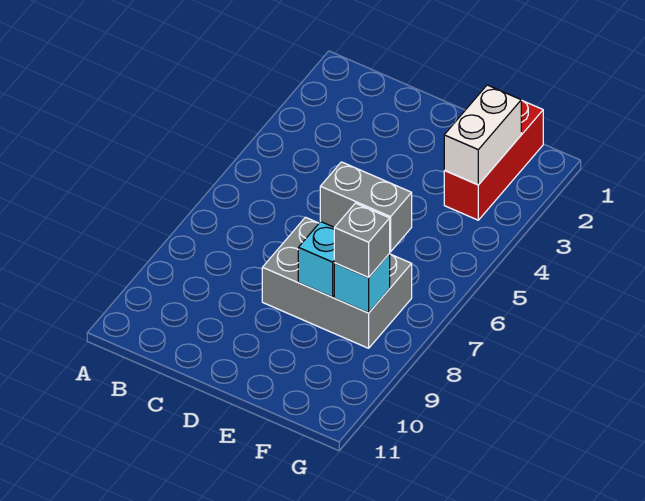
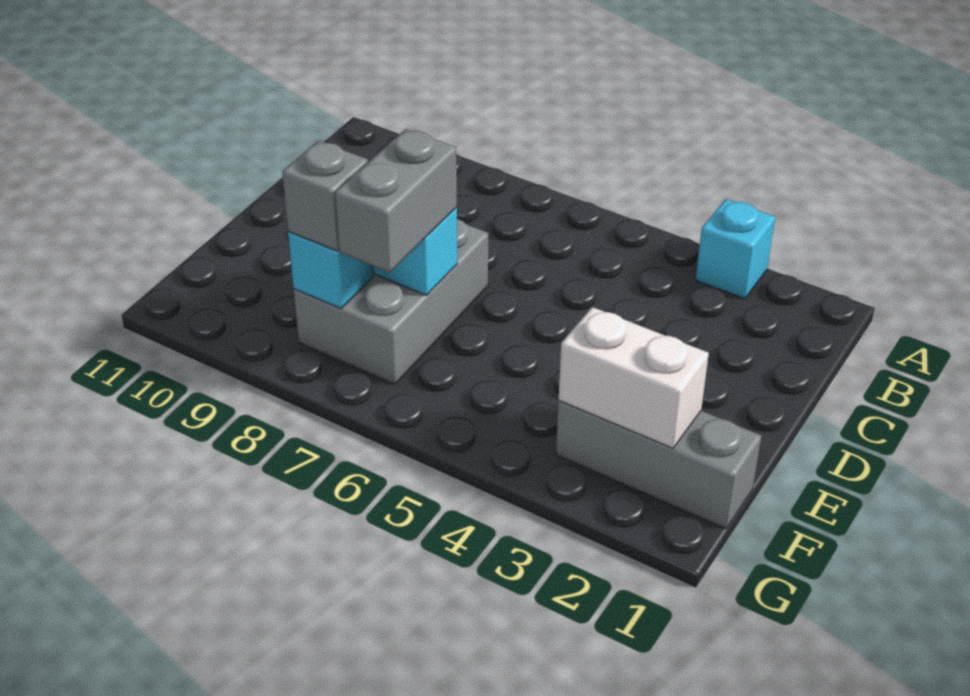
none -> cyan 1x1 brick [696,199,775,299]
red 1x3 brick [444,100,543,220] -> grey 1x3 brick [556,401,761,529]

